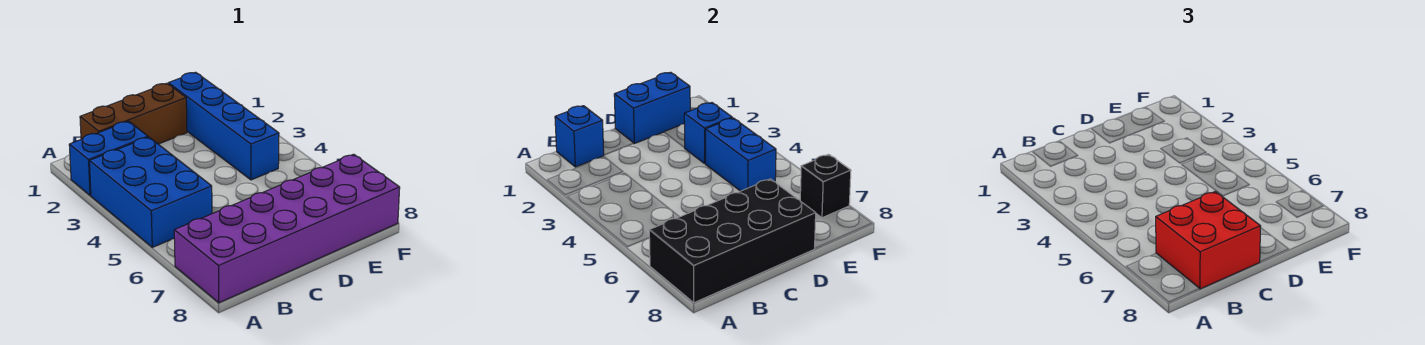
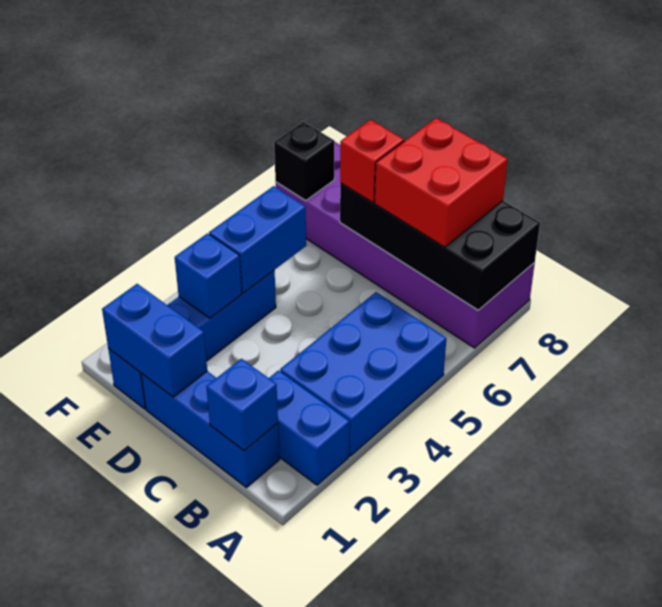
brown 1x3 brick [80,83,187,144] -> blue 1x3 brick [141,371,280,488]
none -> red 1x1 brick [340,120,404,203]

